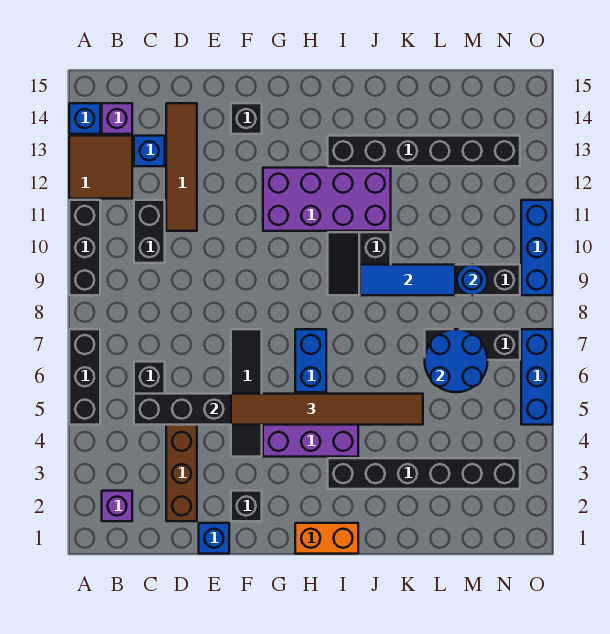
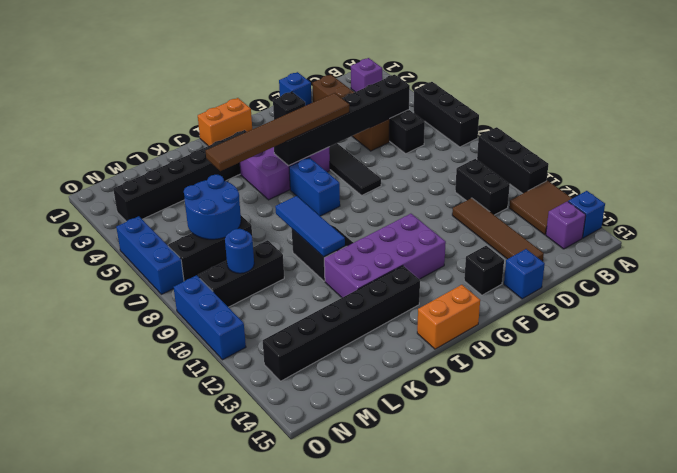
blue 1x1 brick [134,136,165,166] -> blue 1x1 brick moved to [504,249,545,299]
none -> orange 1x2 brick [417,285,480,349]
blue 1x3 tile [360,265,455,295] -> blue 1x3 tile turned to [275,196,345,257]

